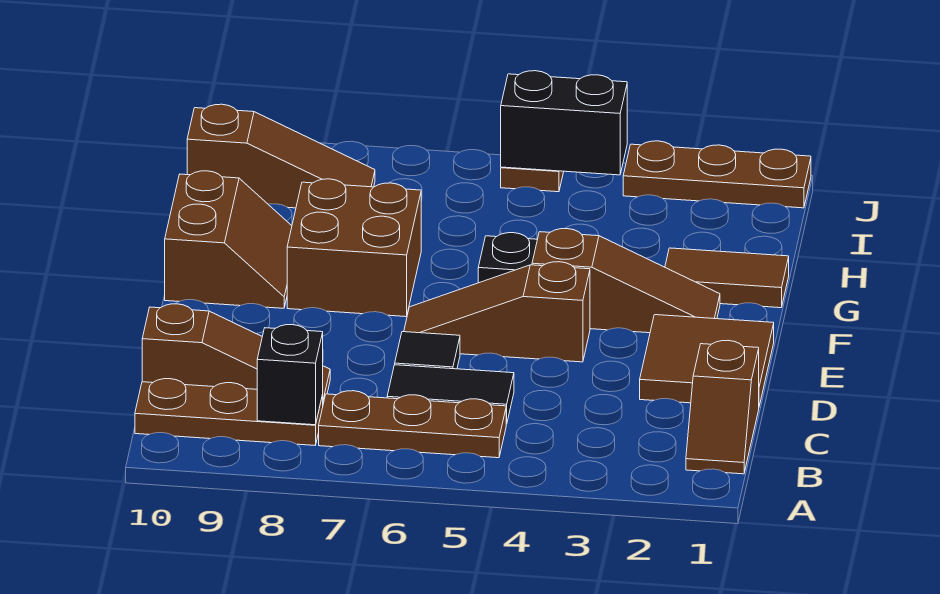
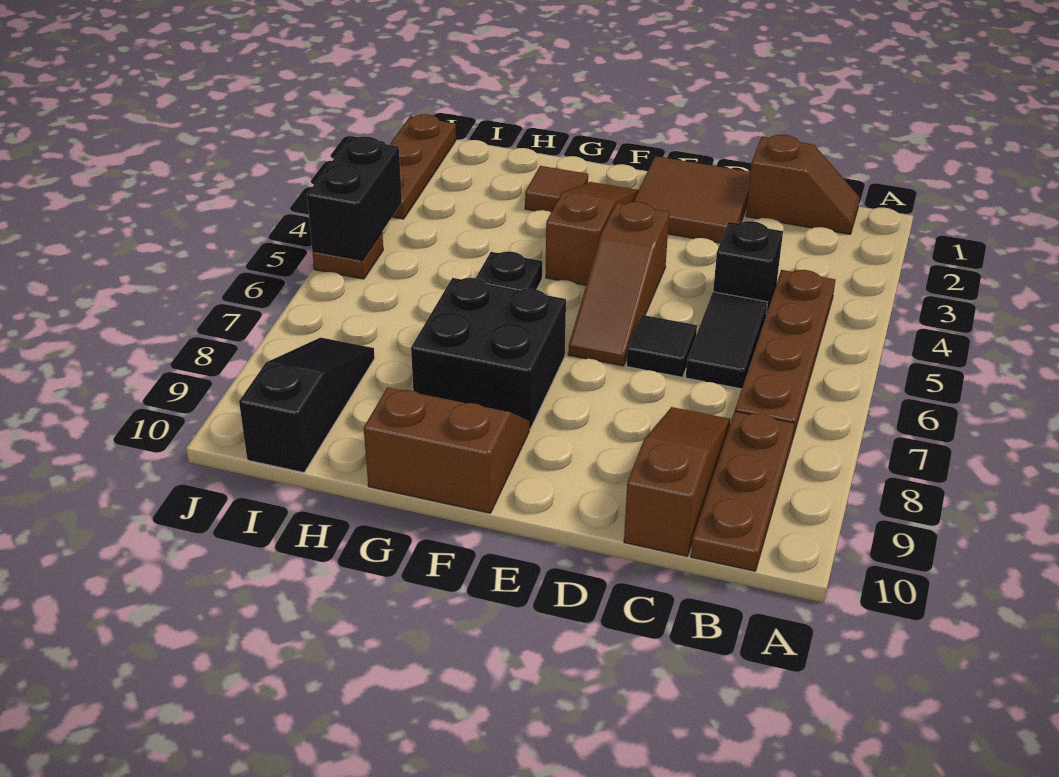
brown 1x3 plate [319,391,506,458] -> brown 1x4 plate [735,270,835,437]
black 1x1 brick [257,325,323,425] -> black 1x1 brick moved to [713,221,783,314]
brown 2x2 brick [287,179,421,317] -> black 2x2 brick [411,278,566,429]
brown 1x2 tile [665,248,789,308] -> brown 1x1 tile [525,166,588,212]
brown 1x3 slope [187,104,375,208] -> black 1x3 slope [239,337,375,473]

